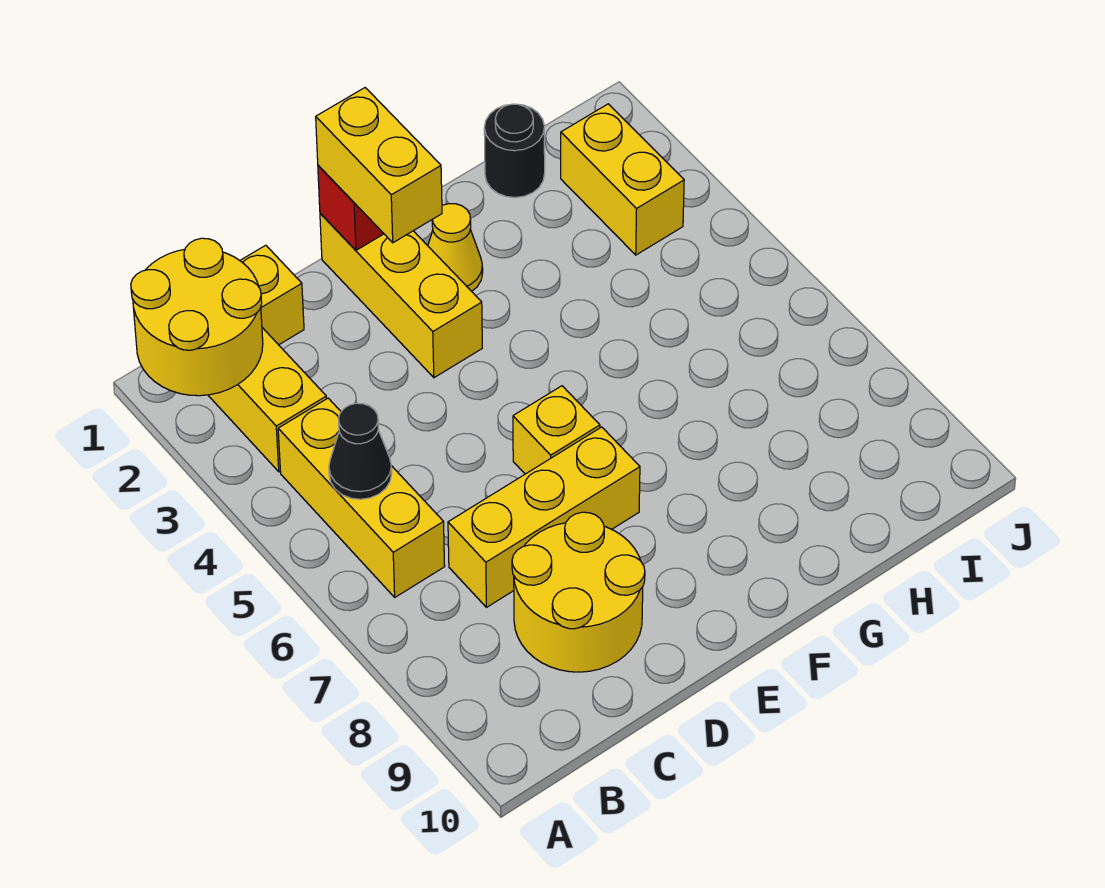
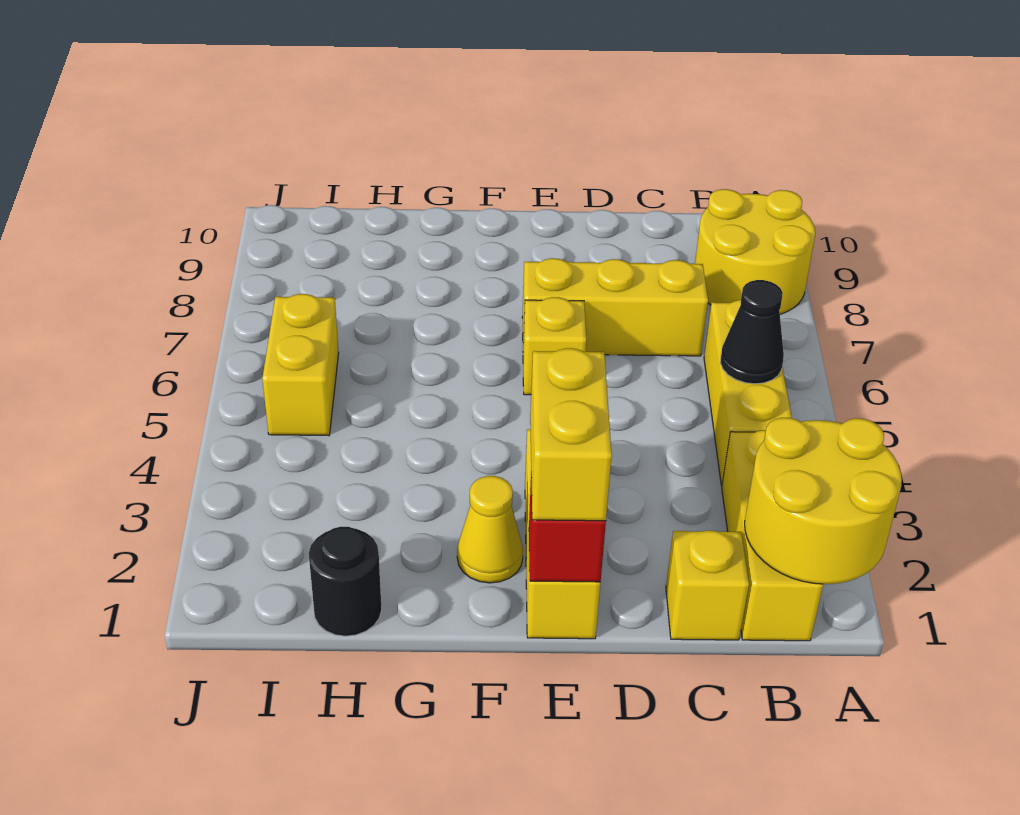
yellow 2x2 round brick [512,512,645,672] -> yellow 2x2 round brick moved to [695,189,815,314]
yellow 1x2 brick [561,104,684,255] -> yellow 1x2 brick moved to [262,294,339,436]

